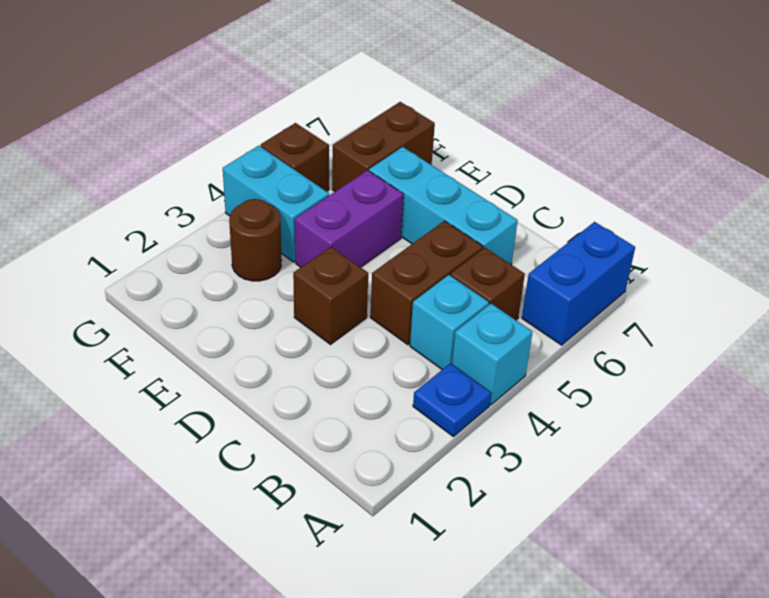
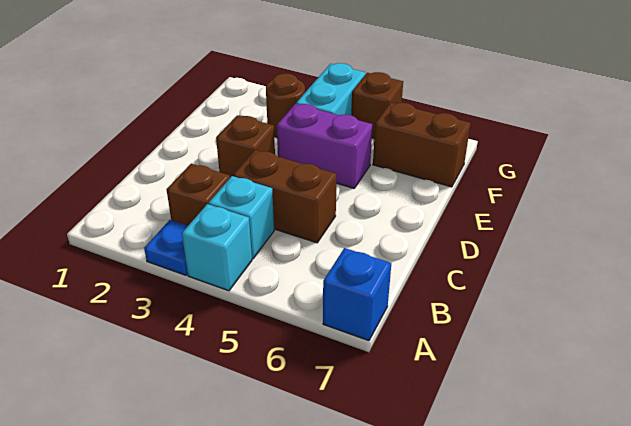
blue 1x2 brick [522,222,635,345] -> blue 1x1 brick [323,248,391,341]
brown 1x1 brick [450,248,525,320] -> brown 1x1 brick moved to [167,164,230,226]
cyan 1x3 brick [369,147,518,264] -> none

